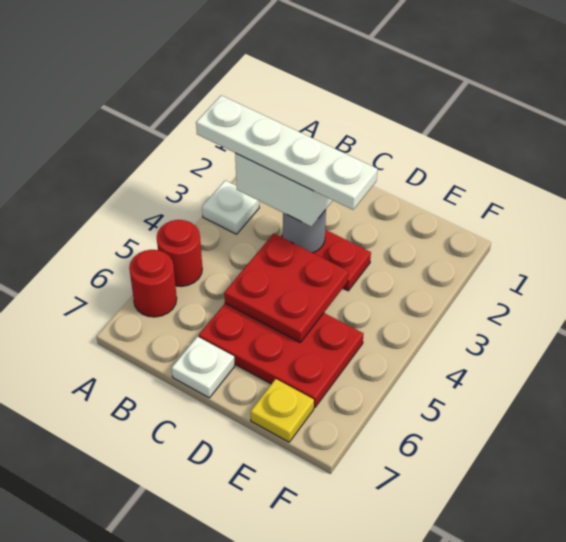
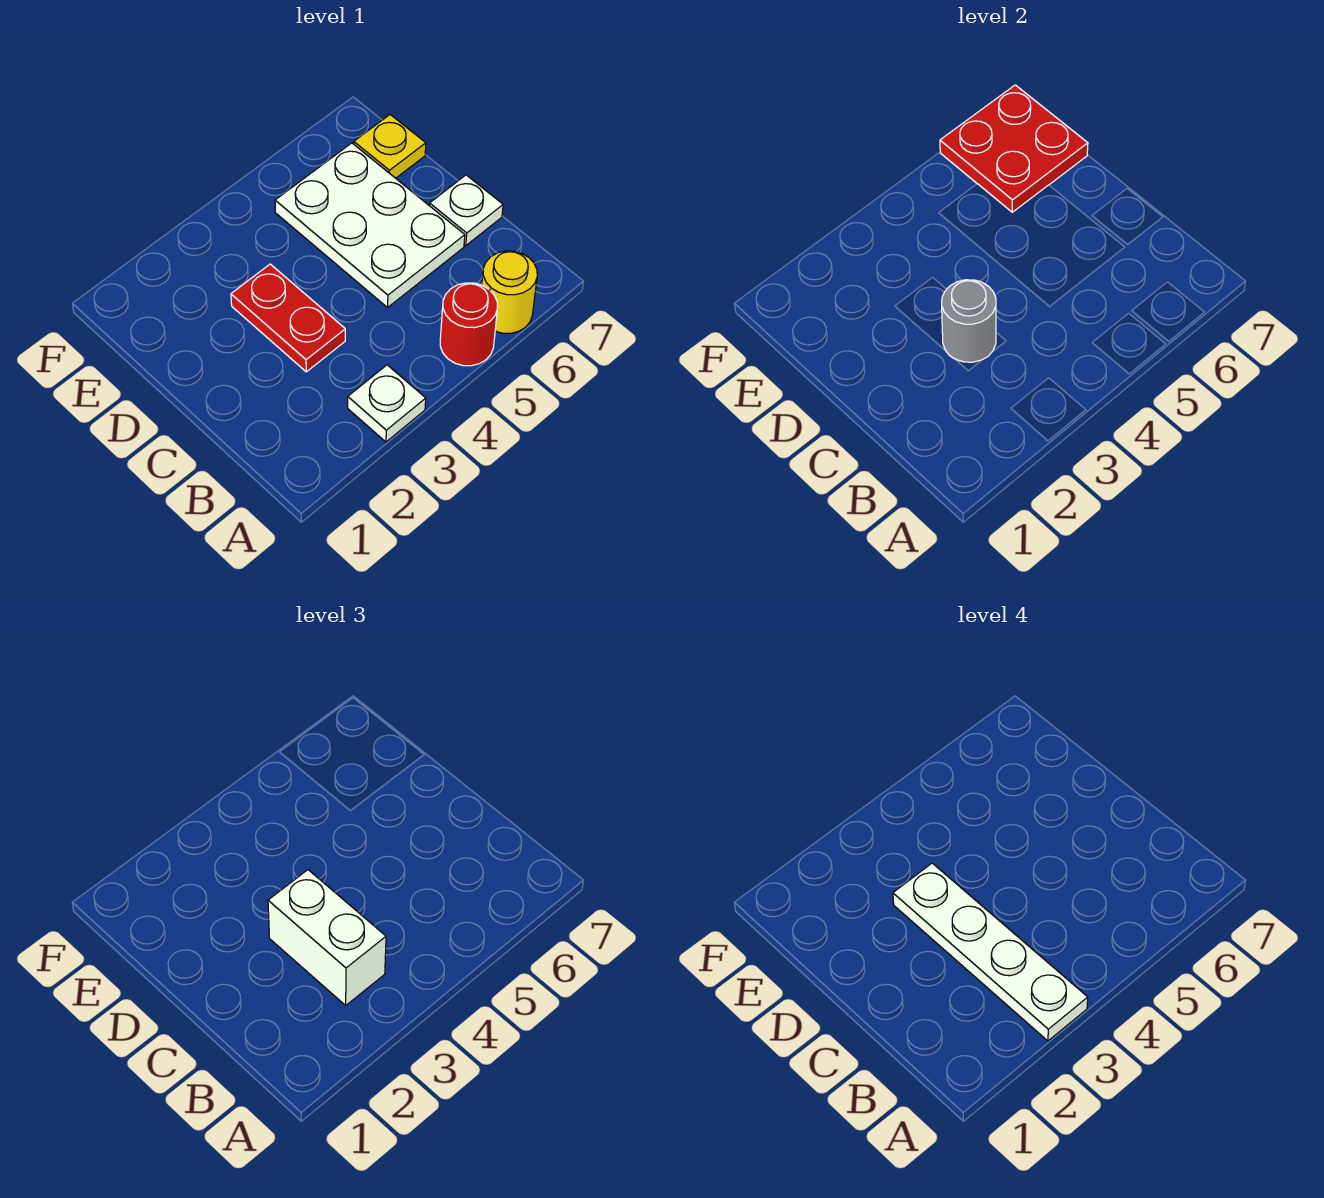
red 1x1 round brick [129,250,177,317] -> yellow 1x1 round brick [482,251,537,333]
red 2x2 plate [224,233,348,342] -> red 2x2 plate moved to [940,85,1088,212]
red 2x3 plate [199,303,363,408] -> white 2x3 plate [275,143,465,307]

